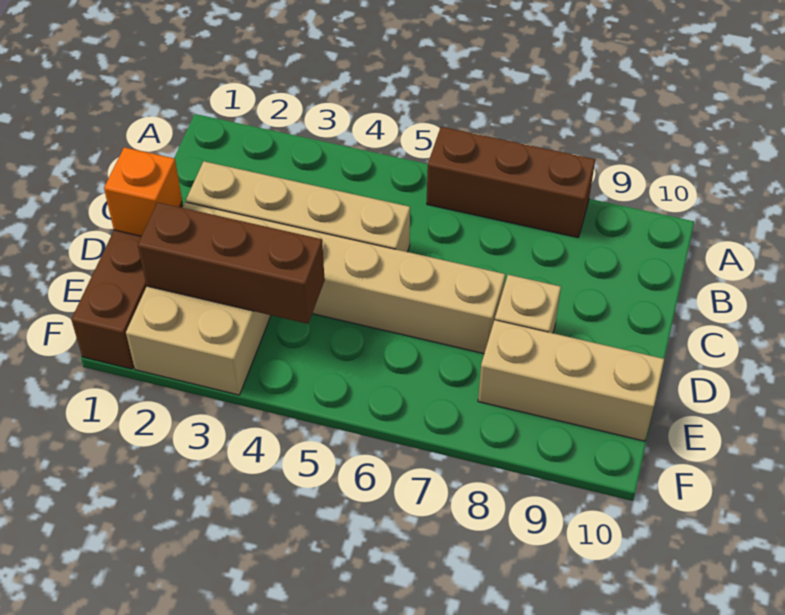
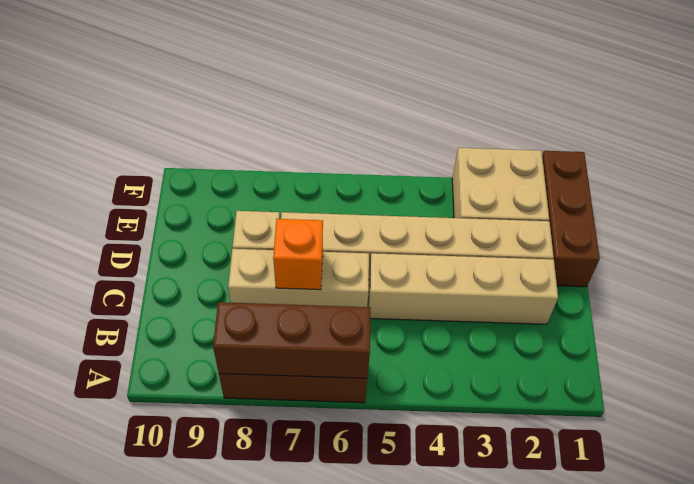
orange 1x1 brick [104,147,182,236] -> orange 1x1 brick moved to [273,219,323,290]
brown 1x3 brick [138,202,325,324] -> brown 1x3 brick moved to [213,302,371,378]
tan 1x3 brick [478,320,664,441] -> tan 1x3 brick moved to [228,249,369,307]

